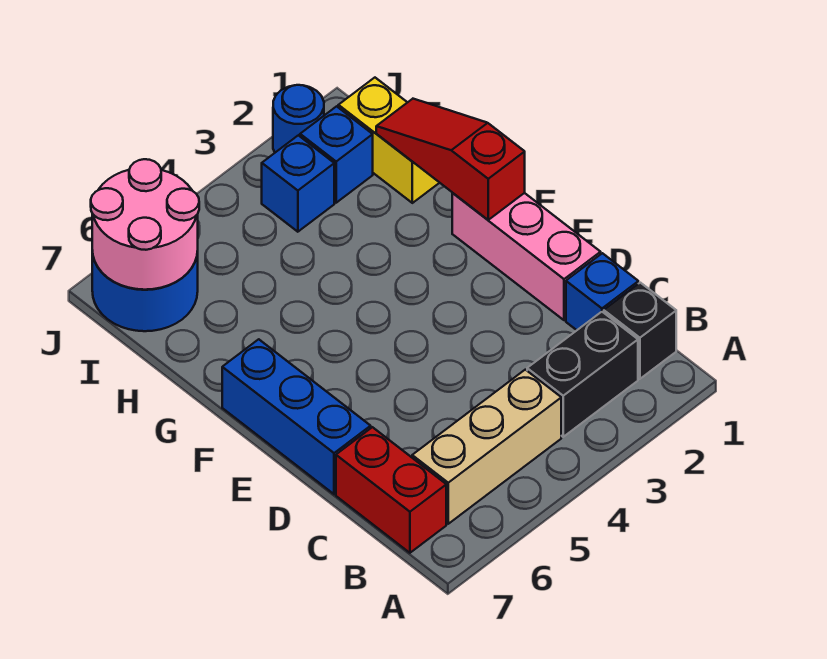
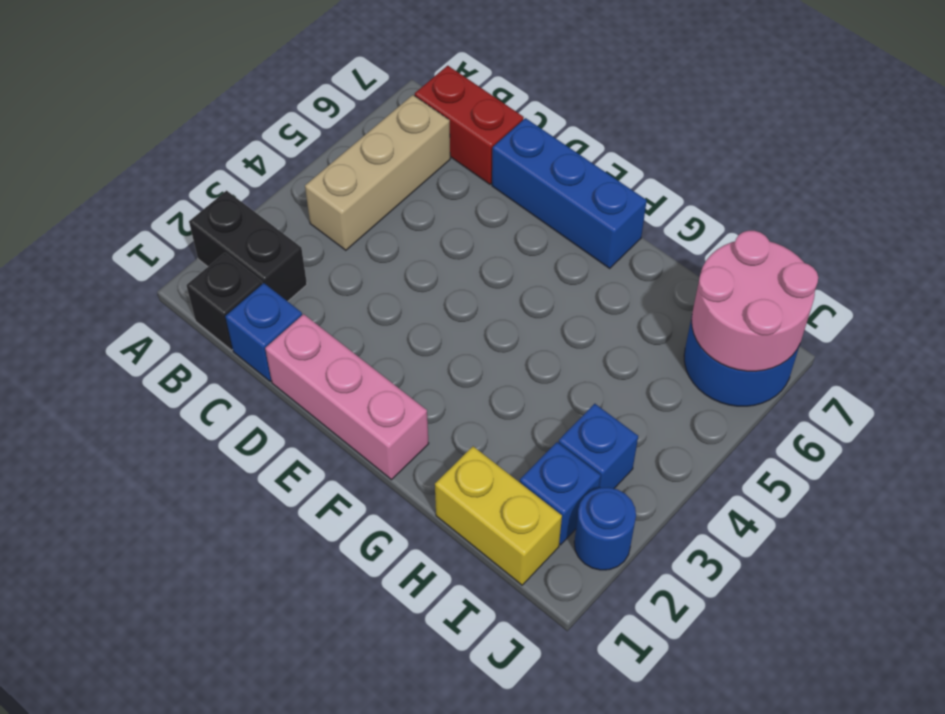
black 1x2 brick [527,312,638,437] -> black 1x2 brick turned to [189,191,307,301]
red 1x3 slope [376,99,525,220] -> none

